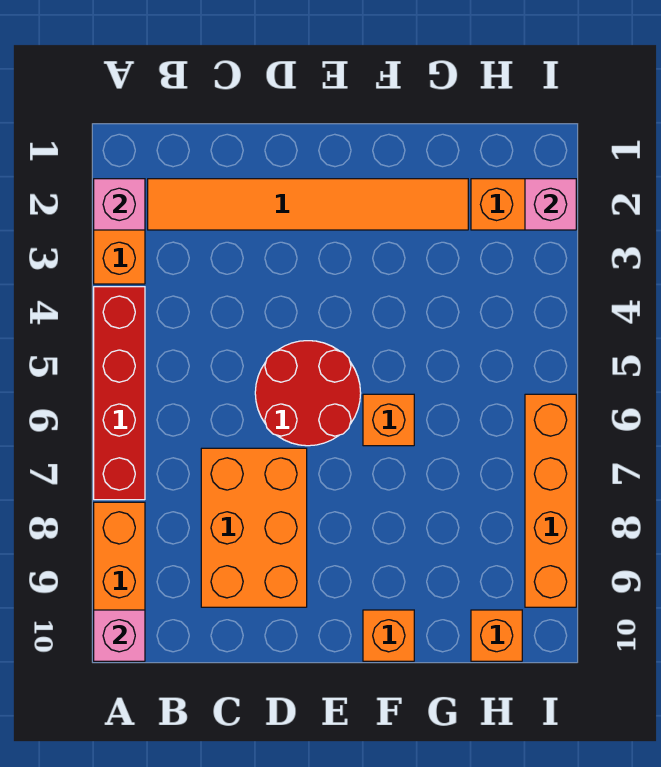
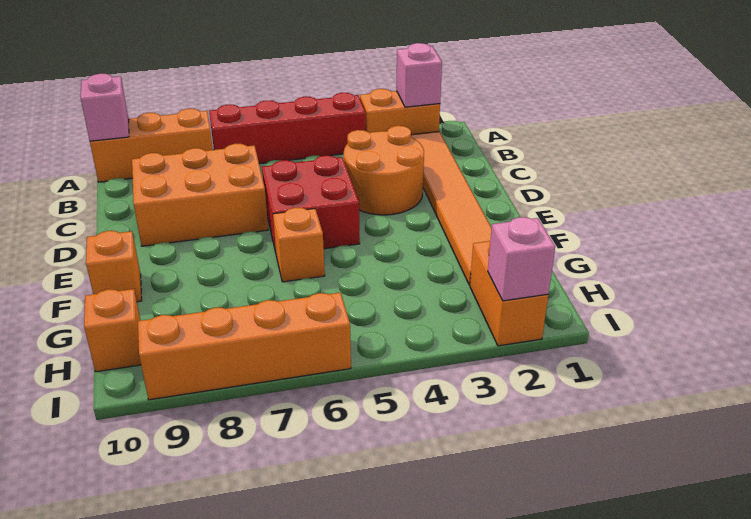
none -> orange 2x2 round brick [344,126,424,215]
red 2x2 round brick [255,341,361,446] -> red 2x2 brick [262,156,360,253]

